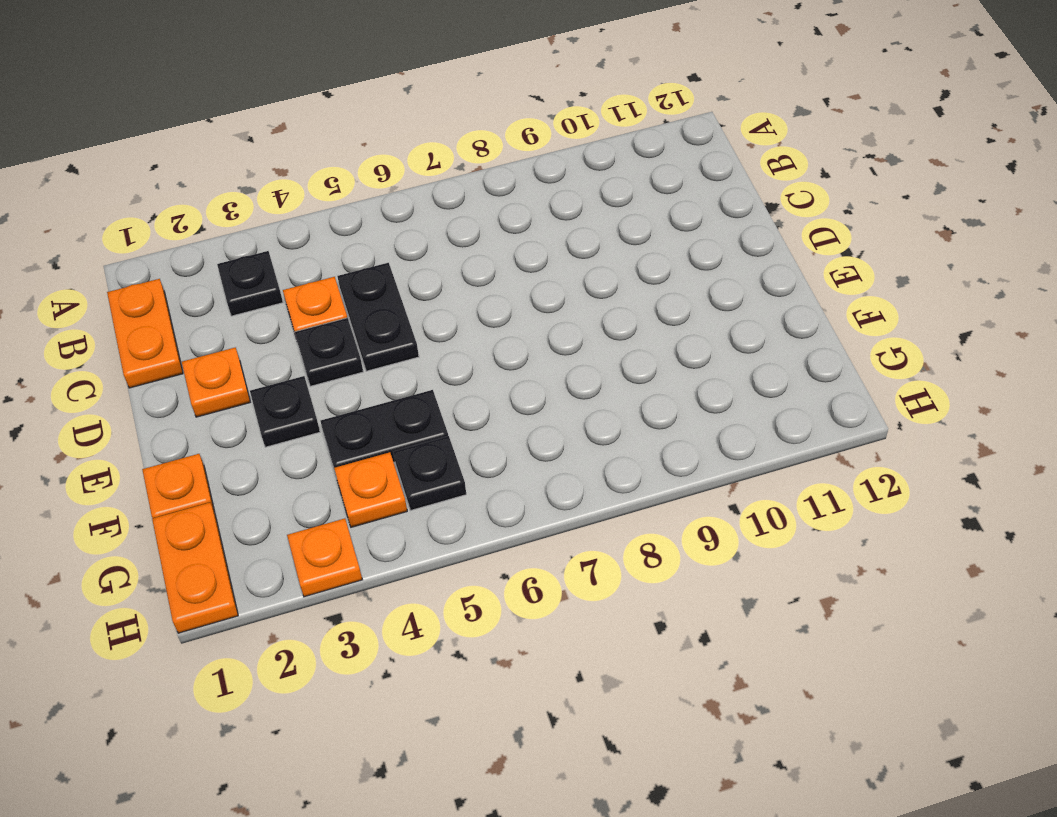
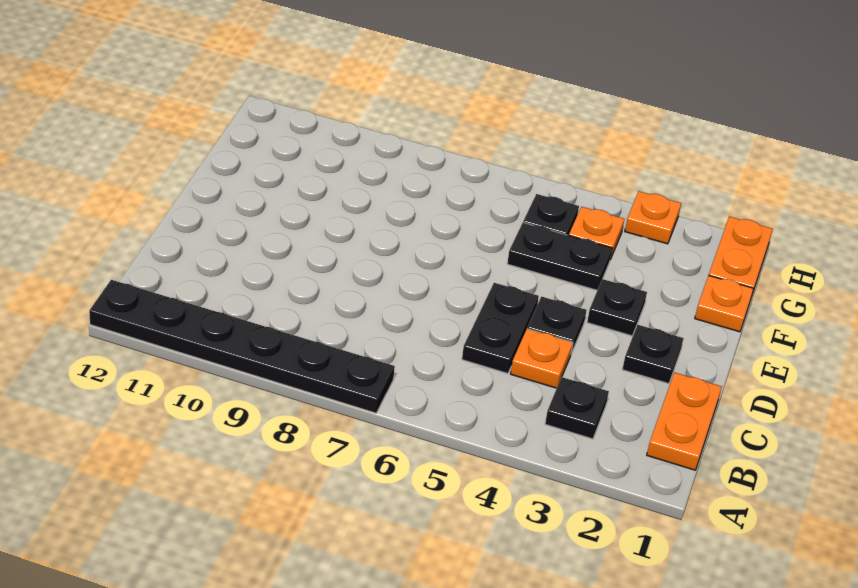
none -> black 1x6 plate [89,280,395,413]
orange 1x1 plate [182,348,250,417] -> black 1x1 plate [622,325,684,384]

